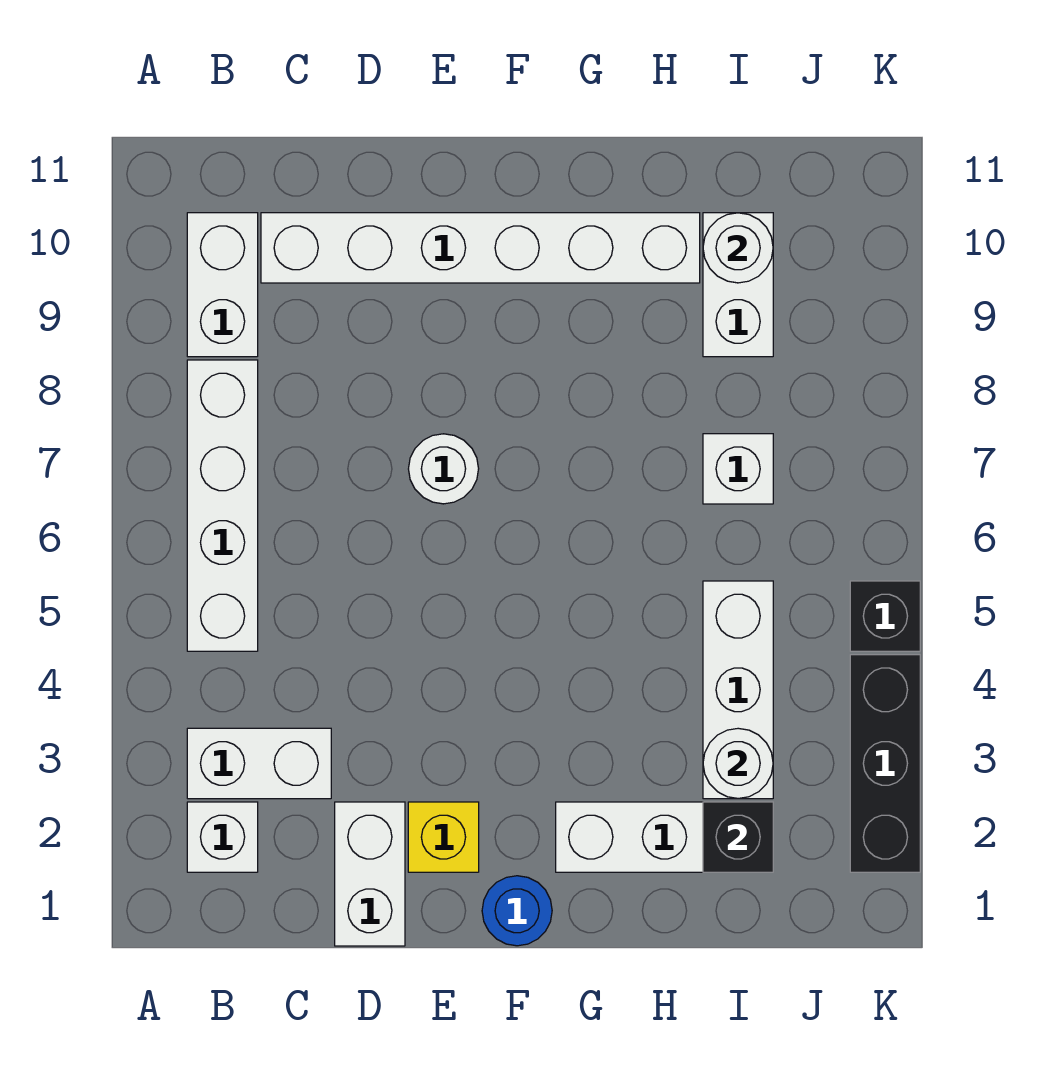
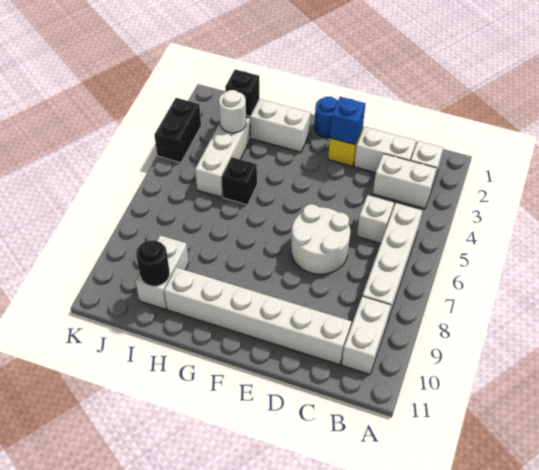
white 1x2 brick [335,802,405,946] -> white 1x2 brick turned to [354,127,416,173]
none -> blue 1x1 brick [330,97,366,145]
white 1x1 round brick [409,434,479,504] -> white 2x2 round brick [291,204,350,274]
white 1x1 brick [703,434,773,504] -> white 1x1 brick moved to [357,195,394,243]
white 1x1 round brick [703,213,773,283] -> black 1x1 round brick [136,240,170,286]
black 1x3 brick [850,655,920,872] -> black 1x2 brick [155,98,201,163]
black 1x1 brick [850,581,920,651] -> black 1x1 brick moved to [222,157,257,205]

